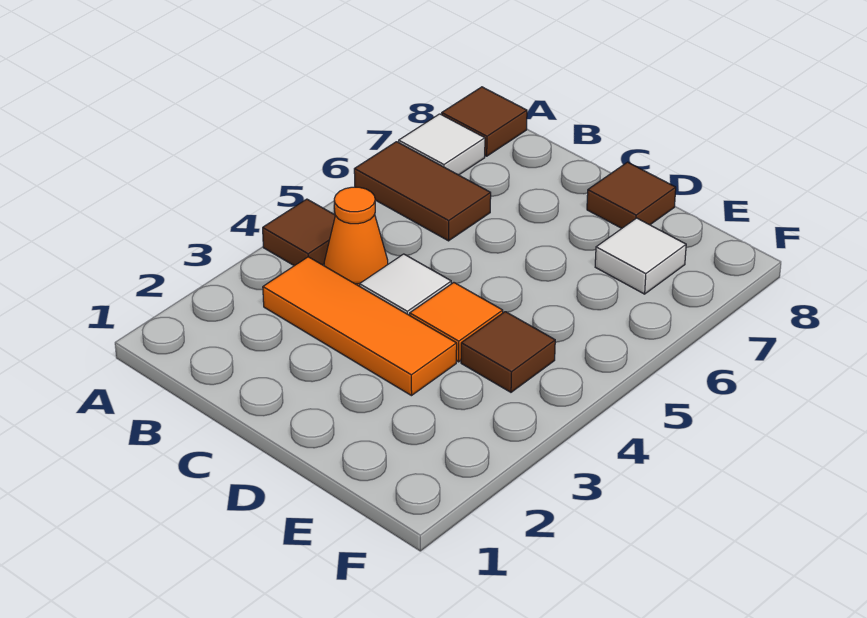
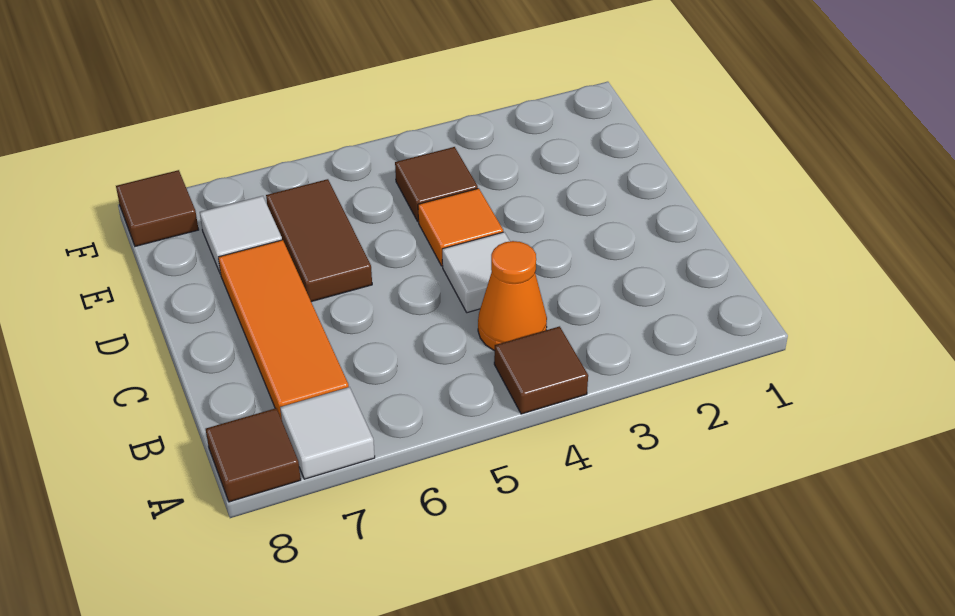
brown 1x2 tile [354,142,491,241] -> brown 1x2 tile moved to [266,179,372,302]
orange 1x3 tile [263,257,457,396] -> orange 1x3 tile moved to [218,240,349,420]
brown 1x1 tile [587,162,676,228] -> brown 1x1 tile moved to [116,170,199,246]

